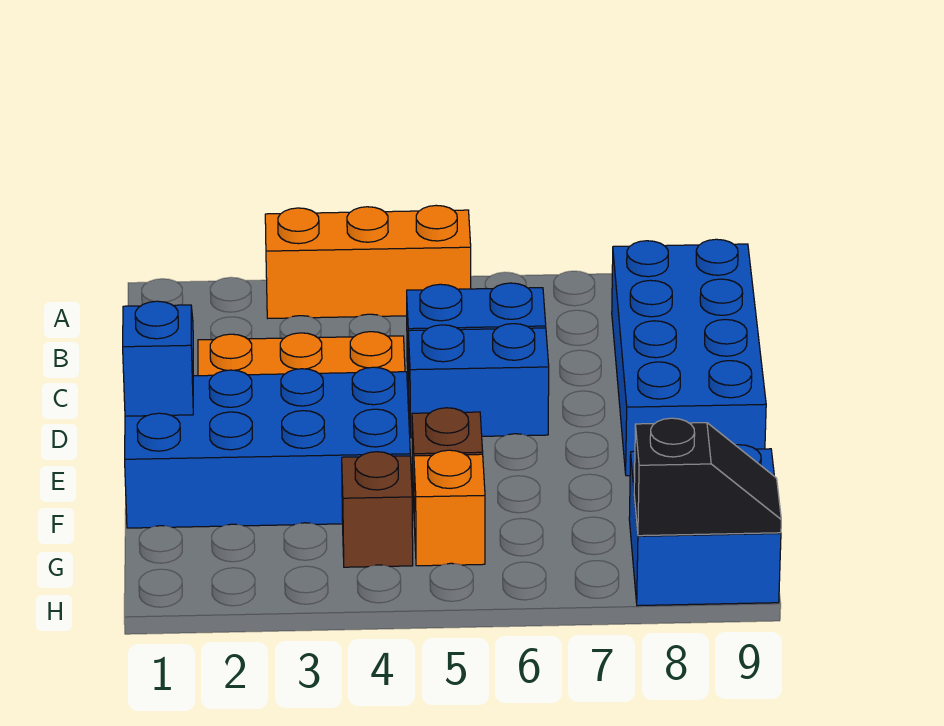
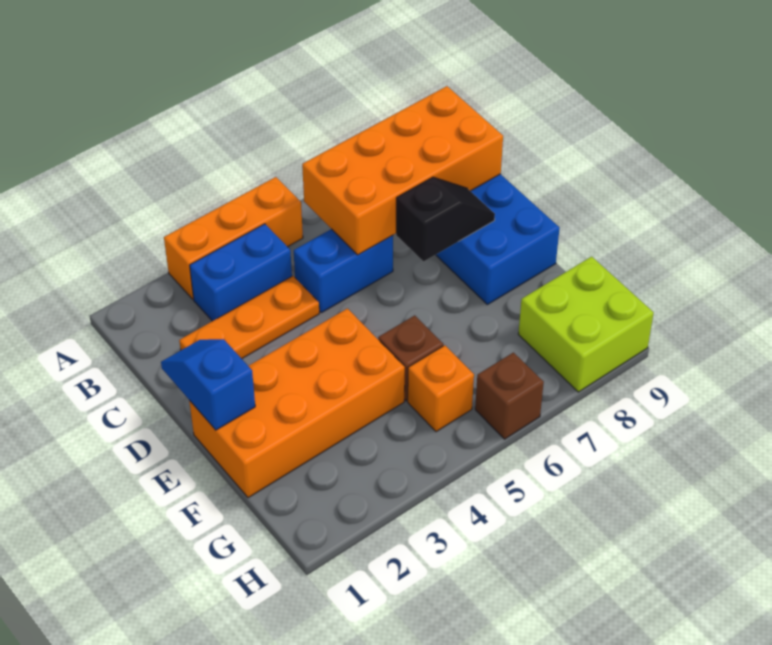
none -> orange 2x4 brick [302,86,503,255]
blue 1x2 brick [408,324,549,438] -> blue 1x2 brick moved to [190,224,292,321]
blue 2x4 brick [125,367,410,528] -> orange 2x4 brick [189,309,405,498]
brown 1x1 brick [342,452,413,567] -> brown 1x1 brick moved to [475,353,544,439]
blue 2x2 brick [629,445,781,606] -> lime 2x2 brick [518,257,654,392]
black 1x2 slope [634,418,781,536] -> black 1x2 slope moved to [396,177,495,261]

